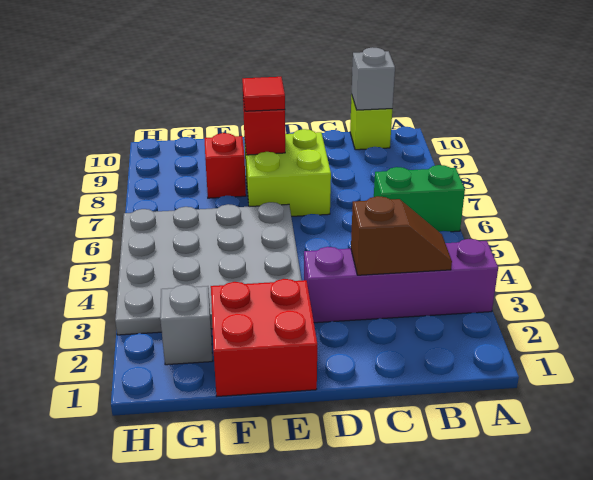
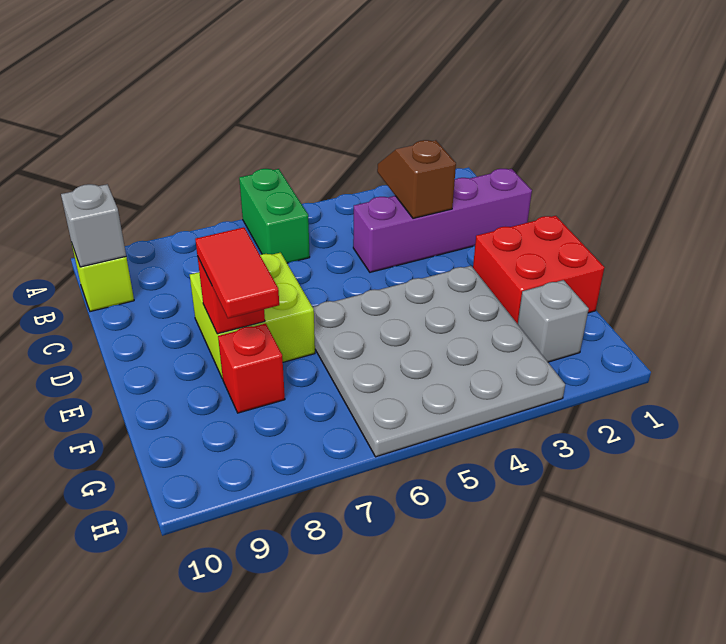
purple 1x4 brick [304,239,498,323] -> purple 1x4 brick turned to [353,169,532,272]
red 1x1 tile [242,77,285,111] -> red 1x2 tile [195,227,279,318]

